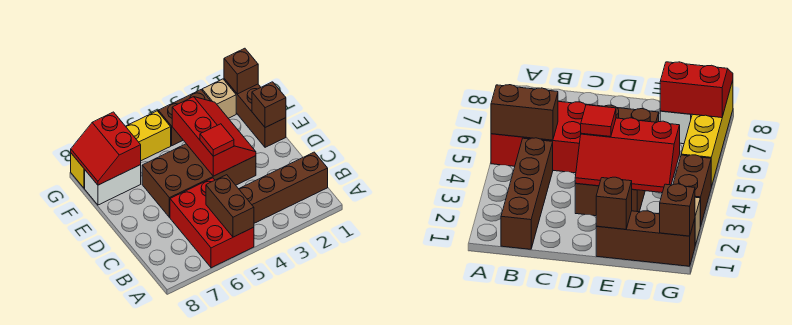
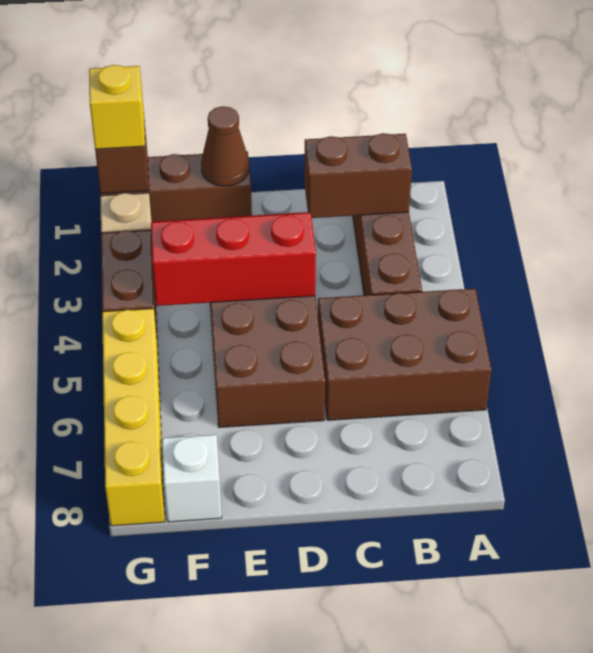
red 2x3 brick [170,178,254,268] -> brown 2x3 brick [318,289,491,420]
brown 1x2 brick [206,175,254,237] -> brown 1x2 brick moved to [304,133,412,218]
red 1x1 tile [200,124,234,156] -> none
brown 1x1 brick [252,82,286,127] -> brown 1x1 cone [201,106,249,186]
white 1x2 brick [85,165,141,205] -> white 1x1 brick [162,435,222,522]
red 2x2 slope [71,112,141,185] -> none
none -> yellow 1x1 brick [89,65,145,149]

